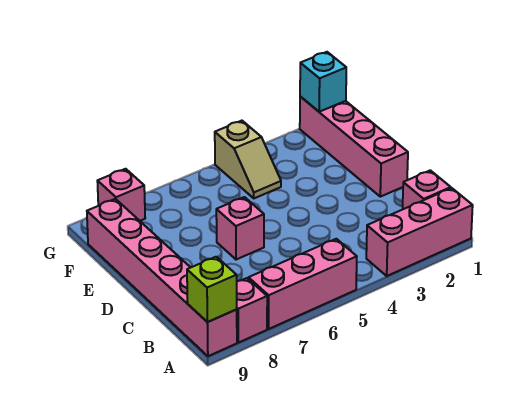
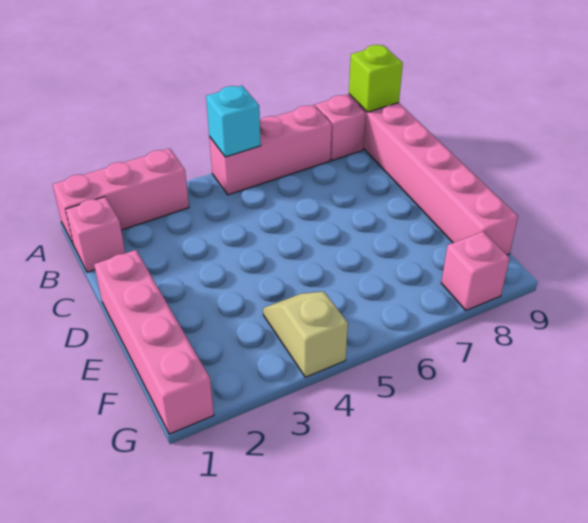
pink 1x1 brick [216,197,264,260] -> none
cyan 1x1 brick [300,52,346,112] -> cyan 1x1 brick moved to [206,86,261,157]

